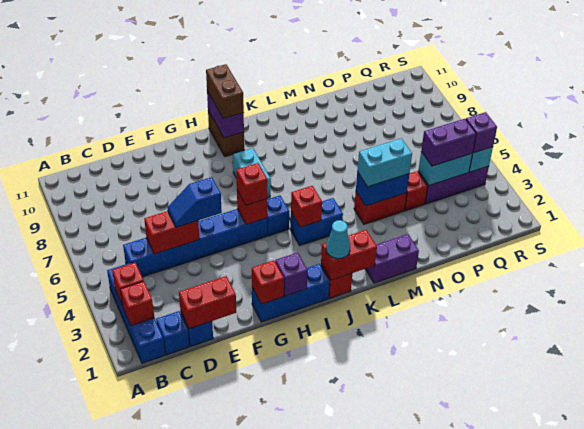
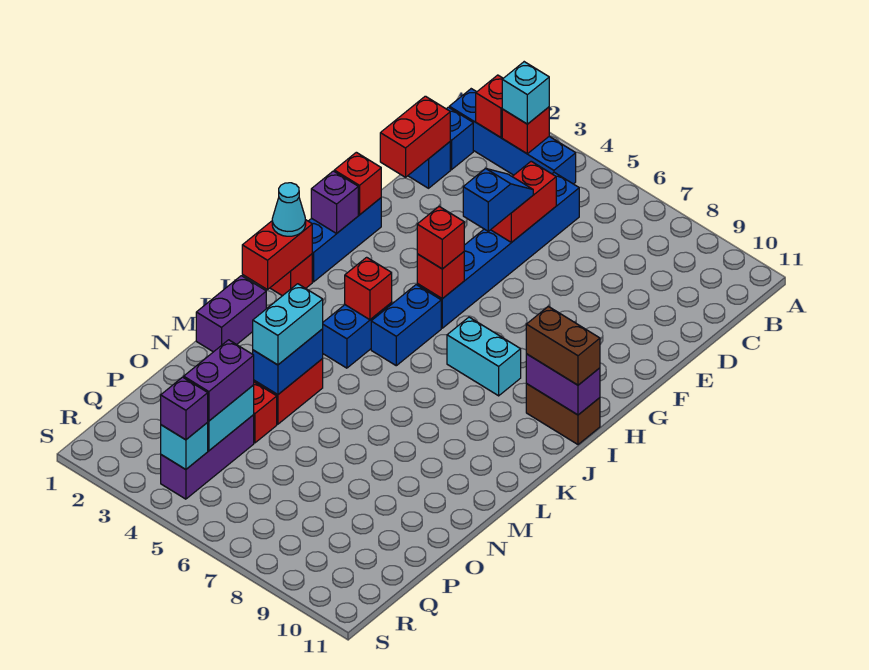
none -> cyan 1x1 brick [502,62,549,124]
blue 1x1 brick [267,196,289,236] -> blue 1x2 brick [371,285,441,366]

